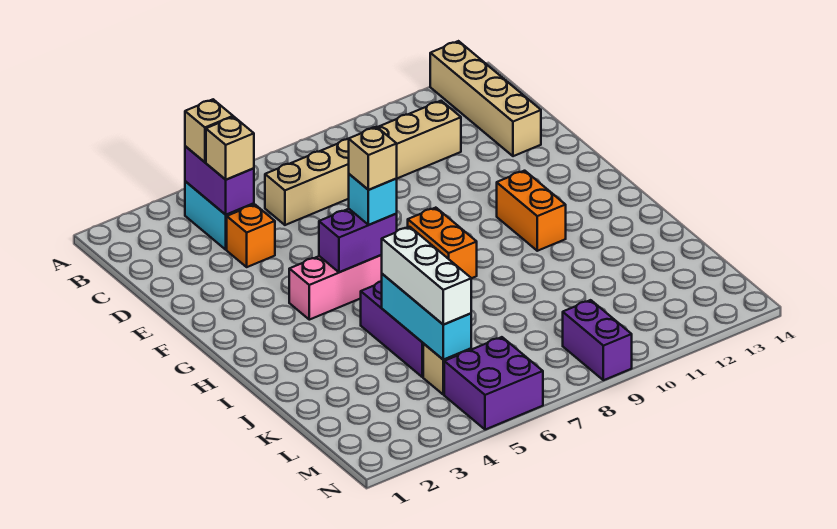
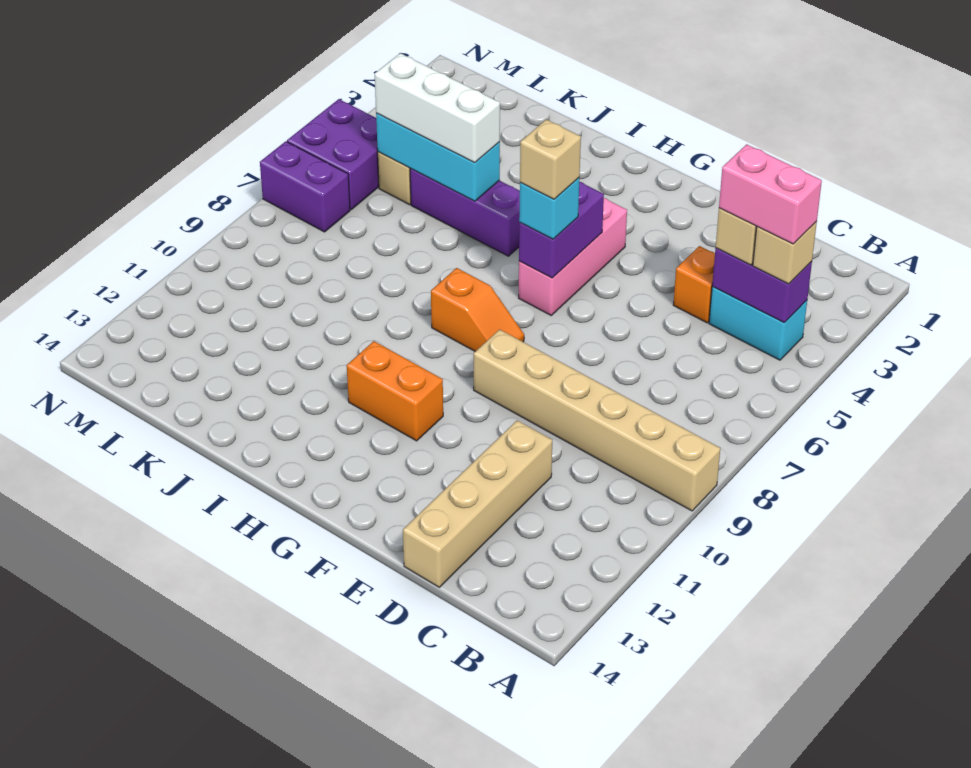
tan 1x4 brick [430,41,541,156] -> tan 1x4 brick turned to [403,420,552,587]
none -> pink 1x2 brick [719,144,822,244]
tan 1x6 brick [265,101,461,225] -> tan 1x6 brick turned to [474,329,720,511]
orange 1x2 brick [408,208,477,278] -> orange 1x2 slope [431,268,524,351]
purple 1x2 brick [563,300,632,380] -> purple 1x2 brick moved to [260,141,350,232]

